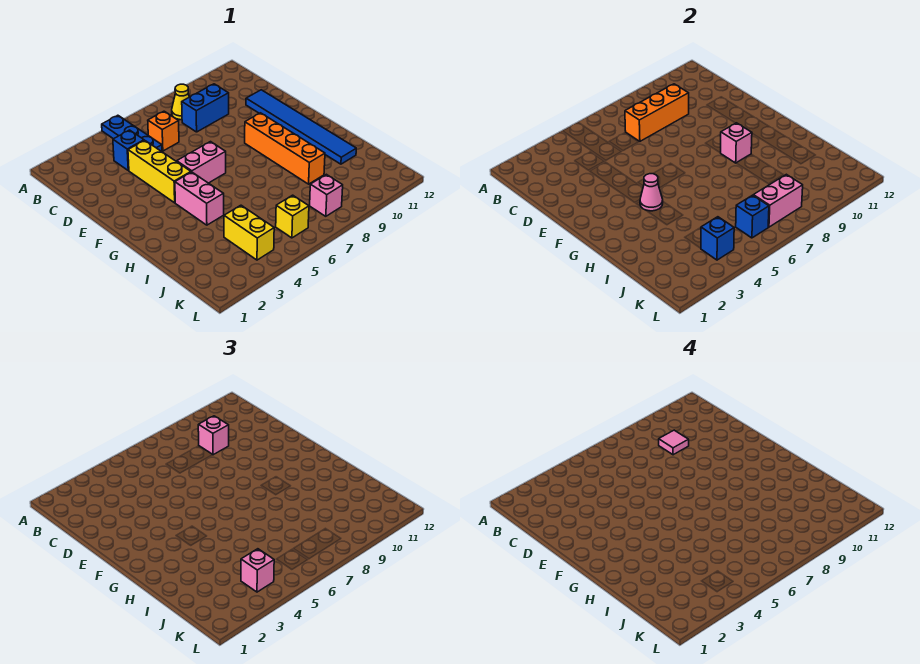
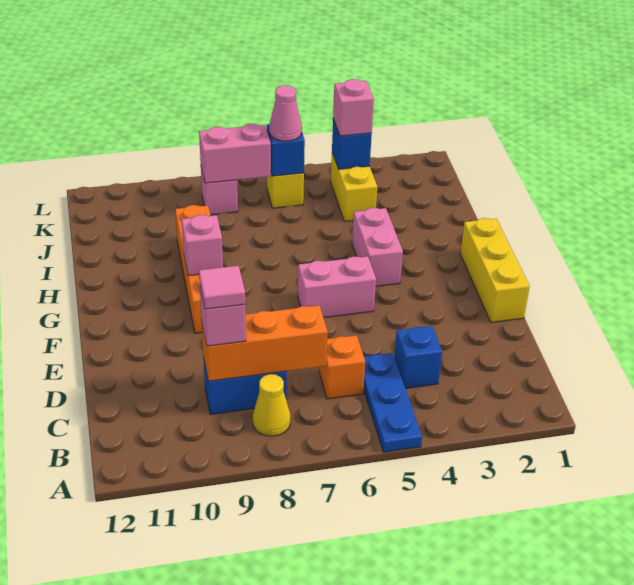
yellow 1x3 brick [128,140,191,203] -> yellow 1x3 brick moved to [460,218,530,322]
blue 1x6 tile [246,90,356,164] -> none
pink 1x1 cone [640,174,663,211] -> pink 1x1 cone moved to [269,85,302,141]

